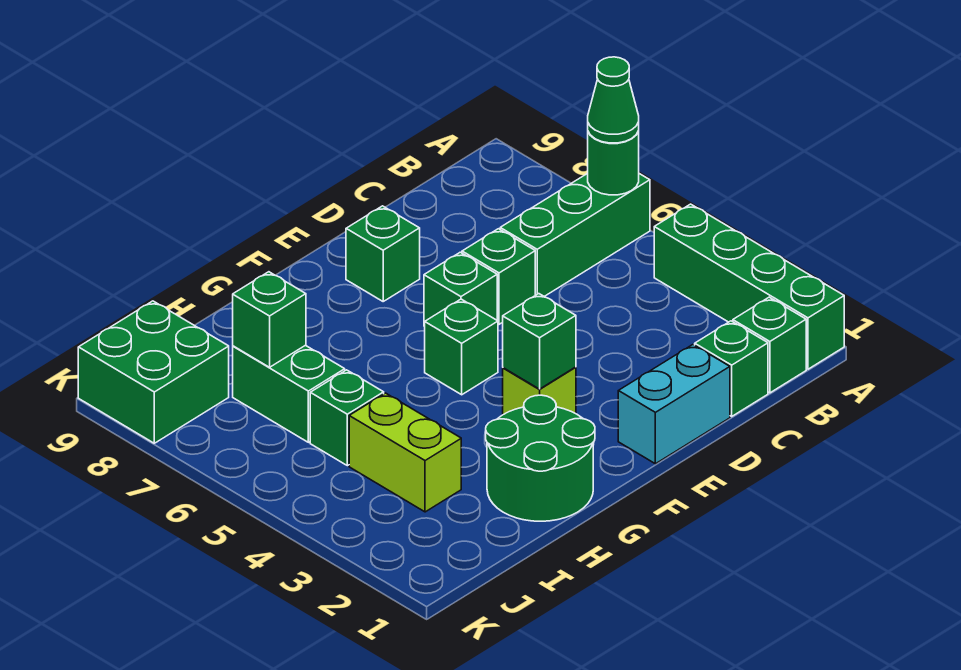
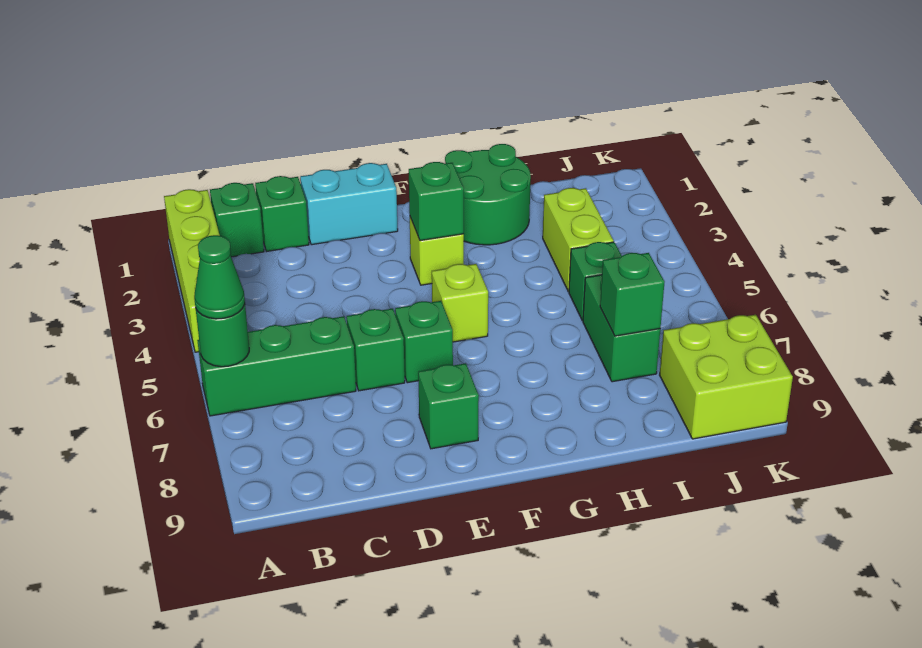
green 1x4 brick [654,204,844,369] -> lime 1x4 brick [164,189,220,352]
green 1x1 brick [425,299,498,395] -> lime 1x1 brick [432,264,488,342]
green 2x2 brick [78,301,229,443] -> lime 2x2 brick [660,315,793,439]

